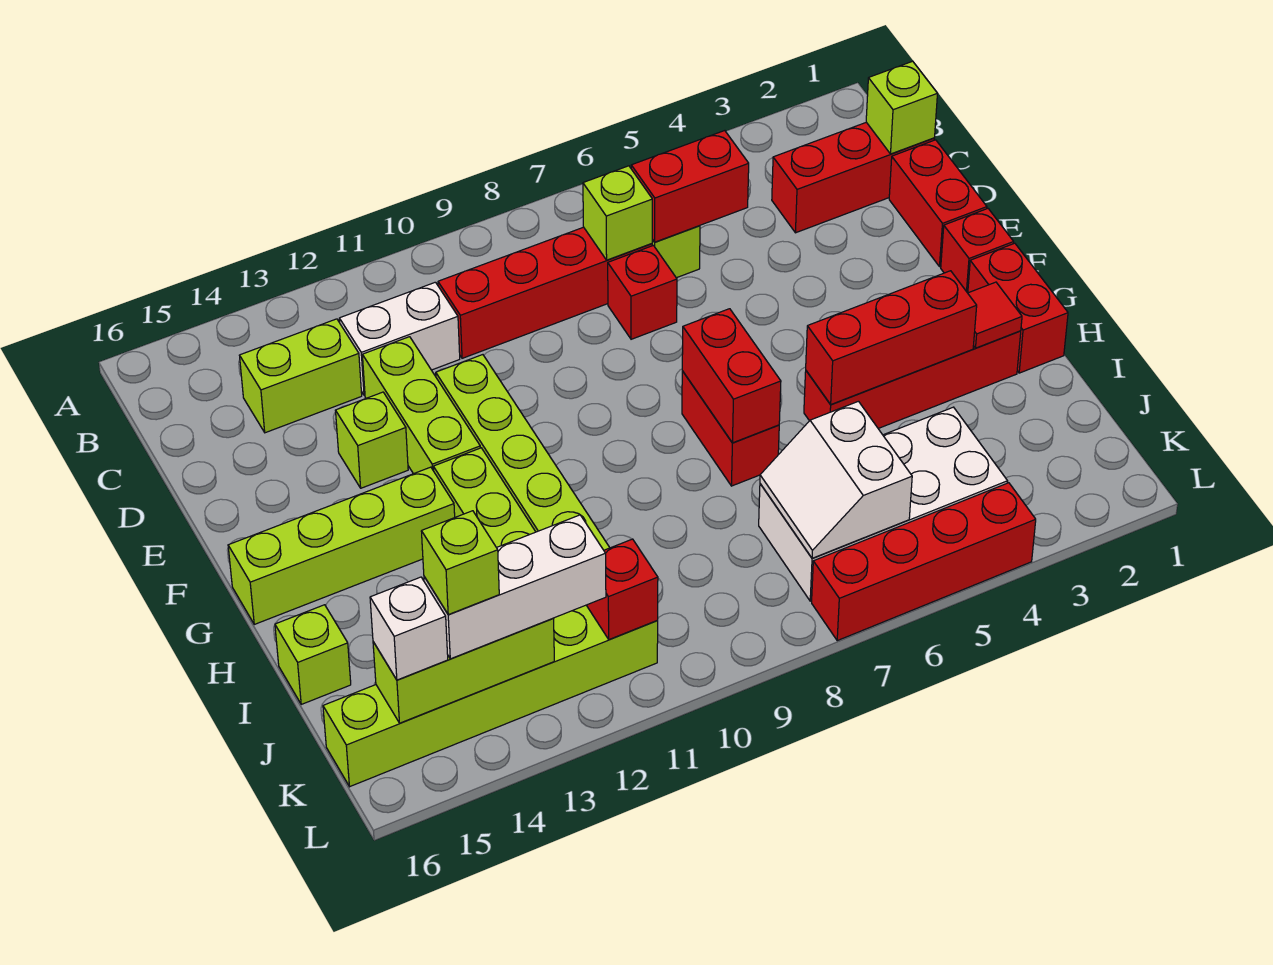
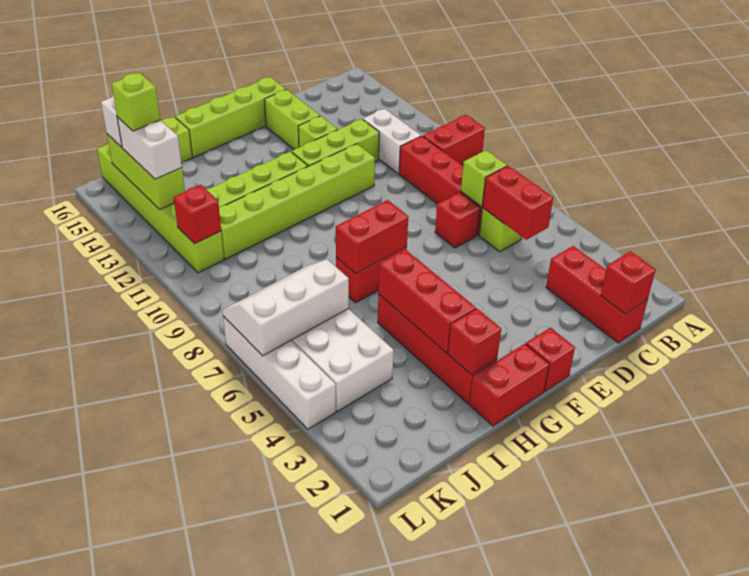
lime 1x1 brick [866,61,937,154] -> red 1x1 brick [601,252,655,314]
lime 1x2 brick [240,319,362,433] -> lime 1x2 brick moved to [264,90,320,150]
red 1x2 brick [889,140,987,266] -> red 1x2 brick moved to [423,115,485,165]
lime 1x4 brick [228,467,455,624] -> lime 1x4 brick turned to [175,77,286,157]
red 1x1 tile [968,282,1022,348] -> red 1x1 brick [448,309,501,375]
white 2x2 slope [760,401,912,558] -> white 2x3 slope [222,259,349,356]
white 1x3 brick [424,515,606,659] -> white 1x2 brick [117,117,182,179]
red 1x4 brick [812,483,1036,641] -> white 1x4 brick [223,316,336,429]

